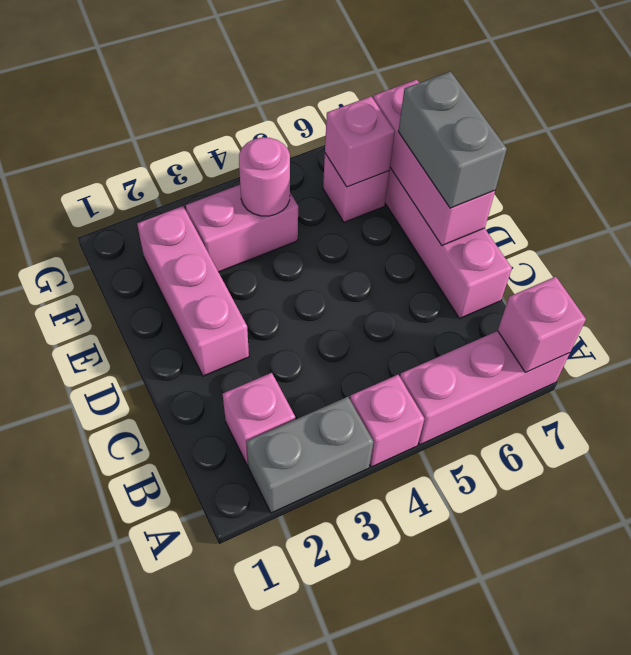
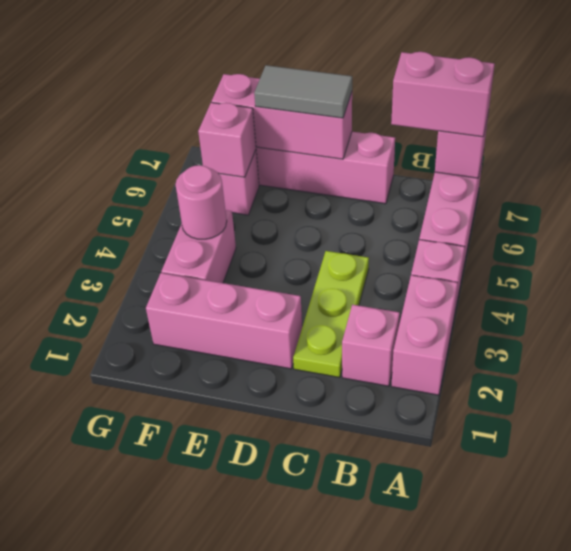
grey 1x2 brick [246,397,373,513] -> pink 1x2 brick [391,275,458,395]
none -> pink 1x2 brick [391,52,495,137]
none -> lime 1x3 plate [293,251,369,377]
grey 1x2 brick [398,72,507,208] -> grey 1x2 tile [254,65,352,118]

